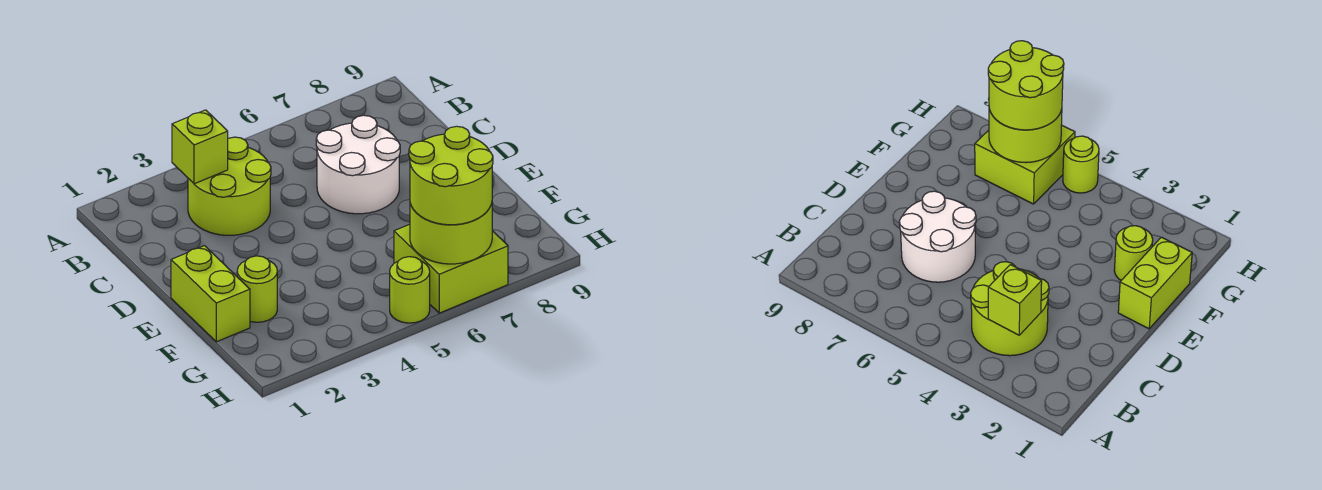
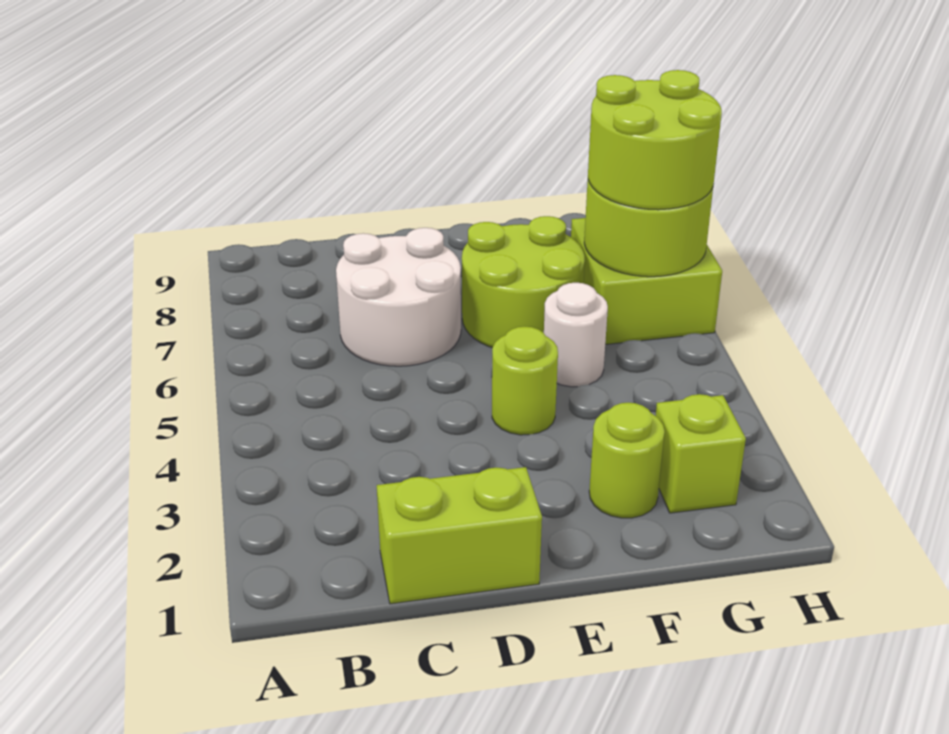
lime 2x2 round brick [188,137,271,235] -> lime 2x2 round brick moved to [462,216,585,348]
lime 1x1 brick [172,110,228,184] -> lime 1x1 brick moved to [656,394,746,513]
lime 1x2 brick [171,246,250,342] -> lime 1x2 brick moved to [377,467,542,604]
none -> white 1x1 round brick [544,283,608,387]
lime 1x1 round brick [390,257,430,323] -> lime 1x1 round brick moved to [492,326,558,435]

